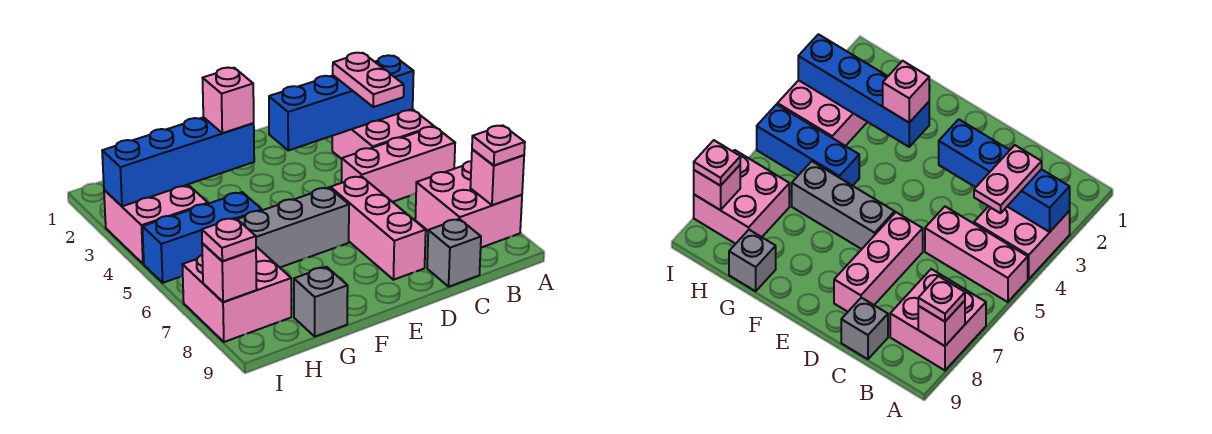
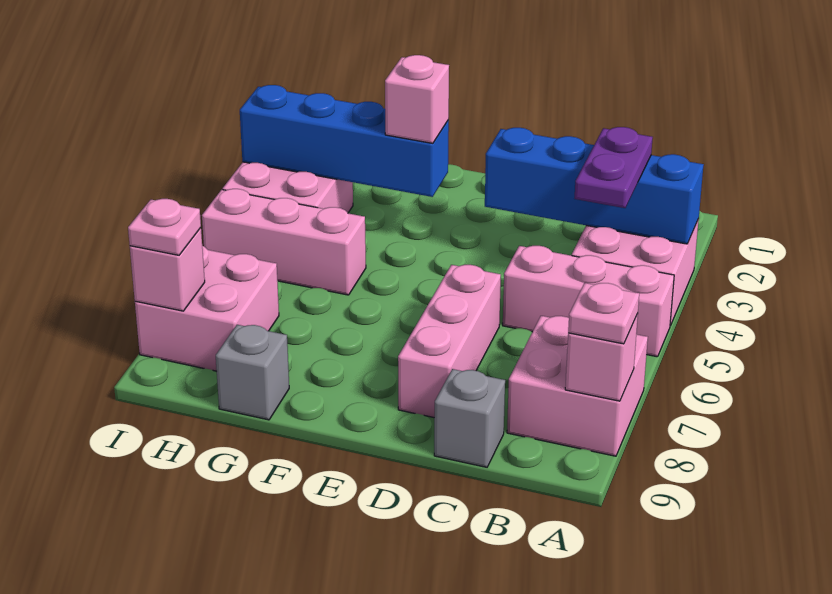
pink 1x2 plate [333,53,404,107] -> purple 1x2 plate [574,127,653,208]
grey 1x3 brick [237,187,349,267] -> none
blue 1x3 brick [142,192,262,283] -> pink 1x3 brick [202,189,366,295]

